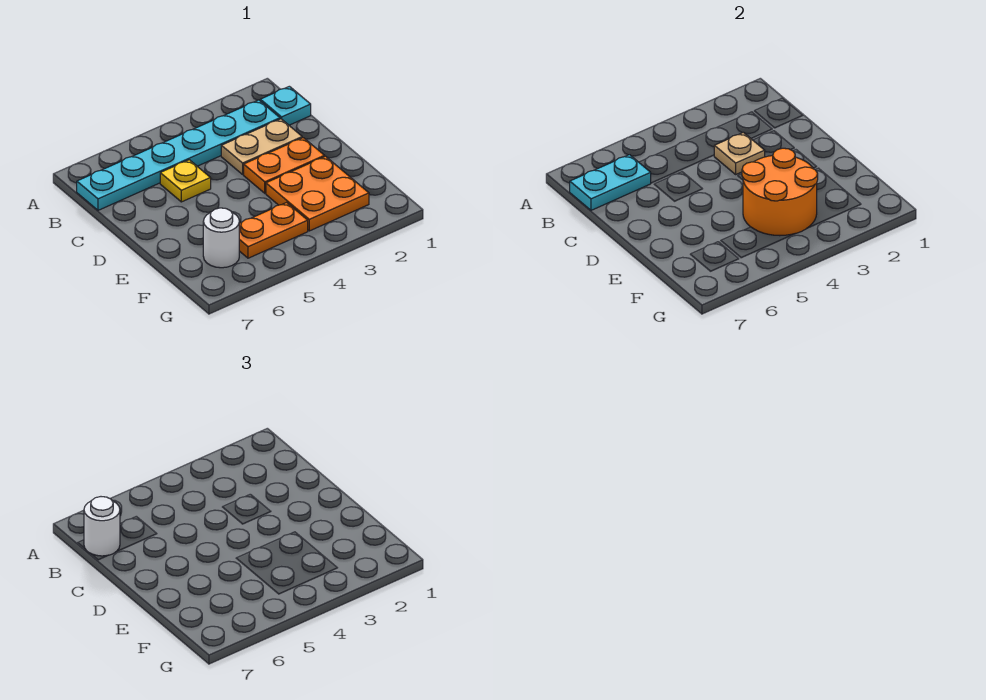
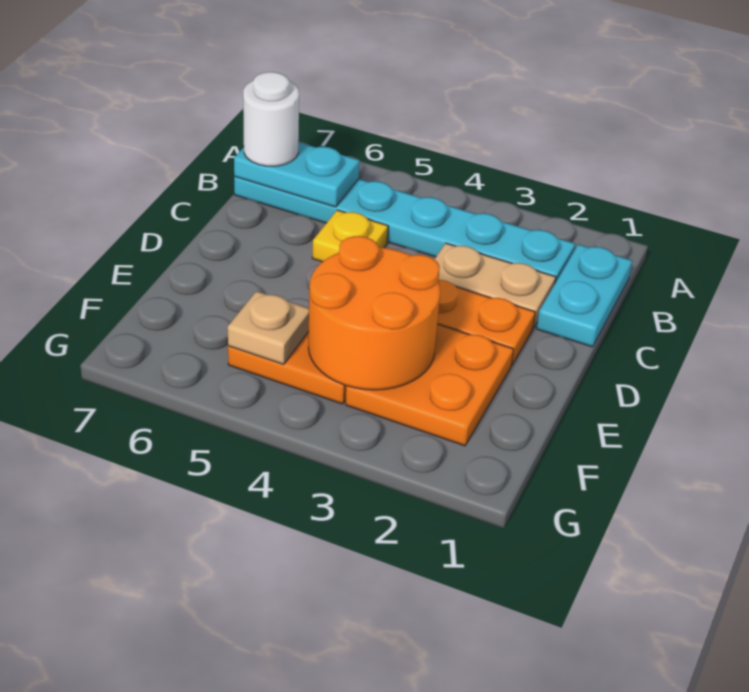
cyan 1x1 plate [260,86,311,125] -> cyan 1x2 plate [537,244,632,347]
tan 1x1 plate [714,133,765,174] -> tan 1x1 plate moved to [228,291,309,364]
white 1x1 round brick [203,208,239,268] -> none

